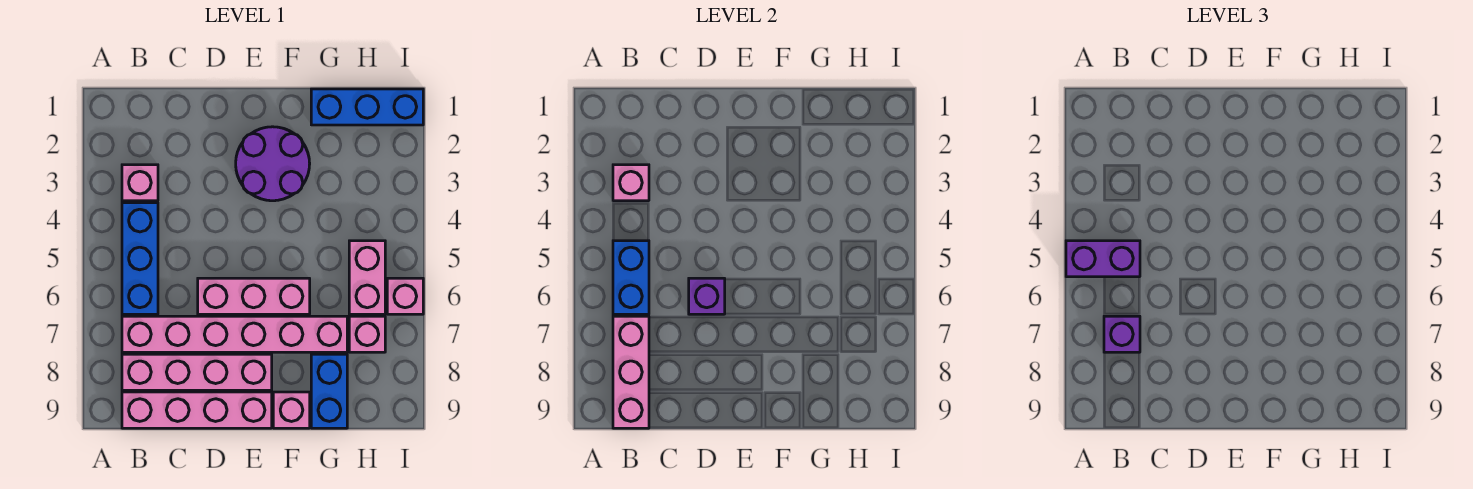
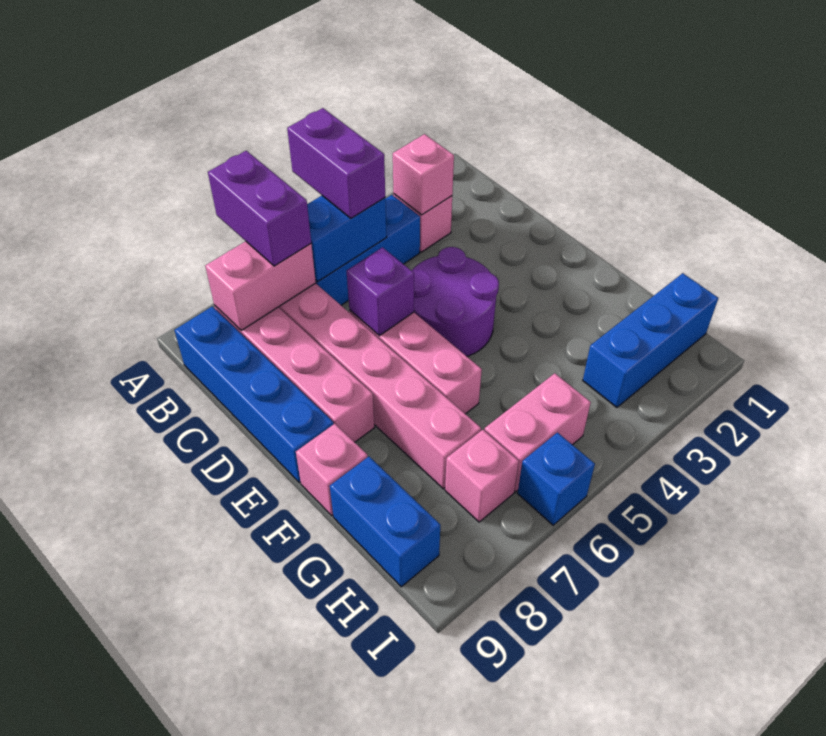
pink 1x3 brick [613,316,649,428] -> pink 1x2 brick [205,241,316,330]
purple 1x1 brick [1104,316,1140,352] -> purple 1x2 brick [208,151,311,266]
pink 1x4 brick [122,392,272,428] -> blue 1x4 brick [174,306,333,483]
purple 2x2 round brick [236,127,310,201] -> purple 2x2 round brick moved to [411,247,499,356]
blue 1x3 brick [311,89,423,125] -> blue 1x3 brick turned to [583,273,718,407]
blue 1x2 brick [311,354,347,428] -> blue 1x2 brick turned to [330,457,440,587]
pink 1x1 brick [387,278,423,314] -> blue 1x1 brick [517,433,595,525]

